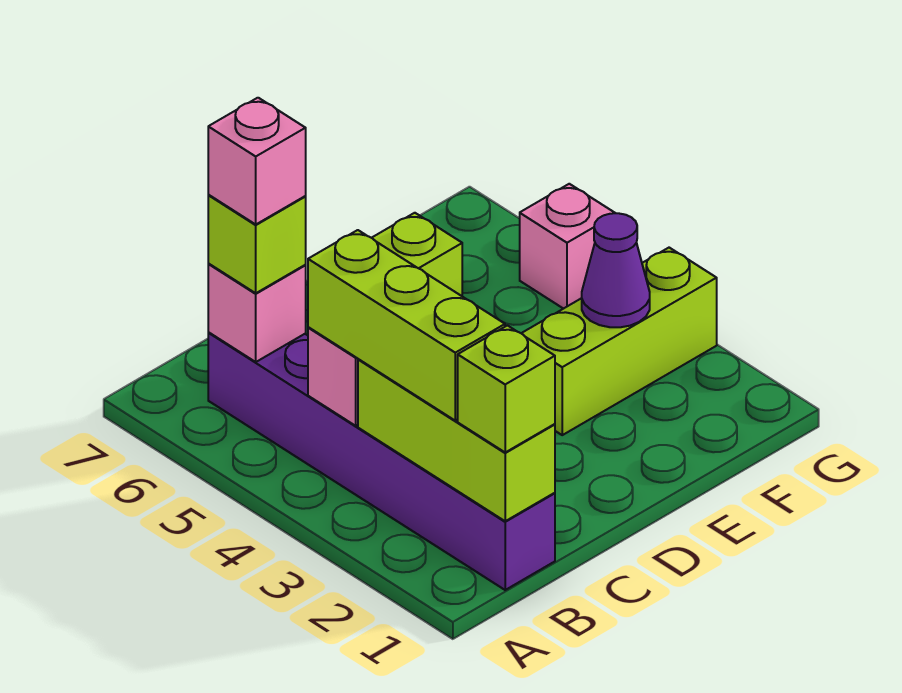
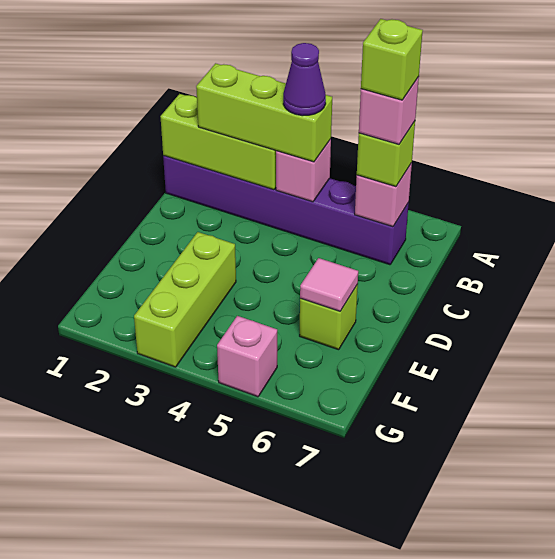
lime 1x1 brick [458,326,555,452] -> lime 1x1 brick moved to [361,19,423,100]
none -> pink 1x1 tile [300,258,358,311]
purple 1x1 cone [582,213,650,327] -> purple 1x1 cone moved to [283,43,326,116]

